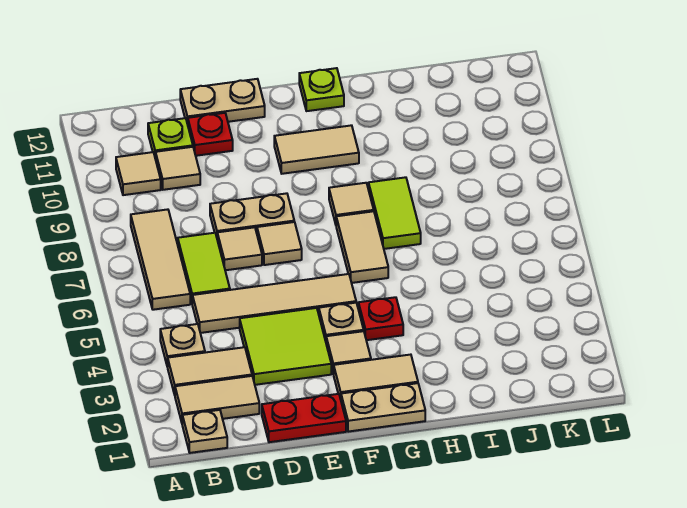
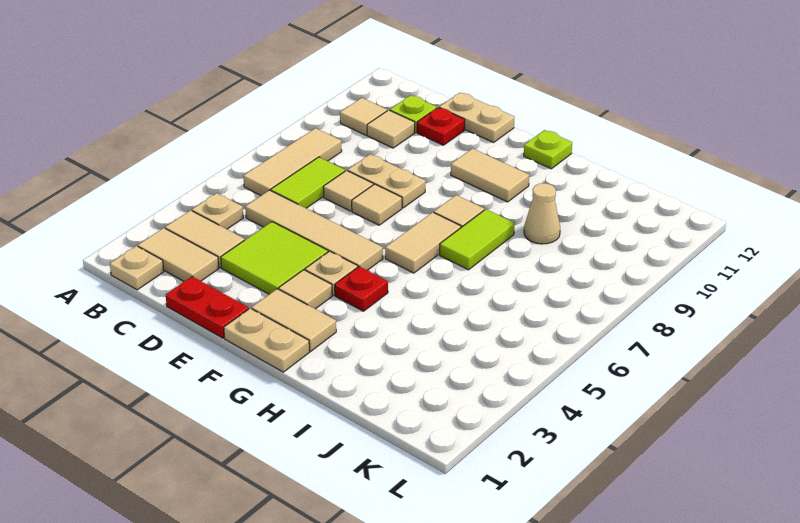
none -> tan 1x1 cone [524,183,560,244]

